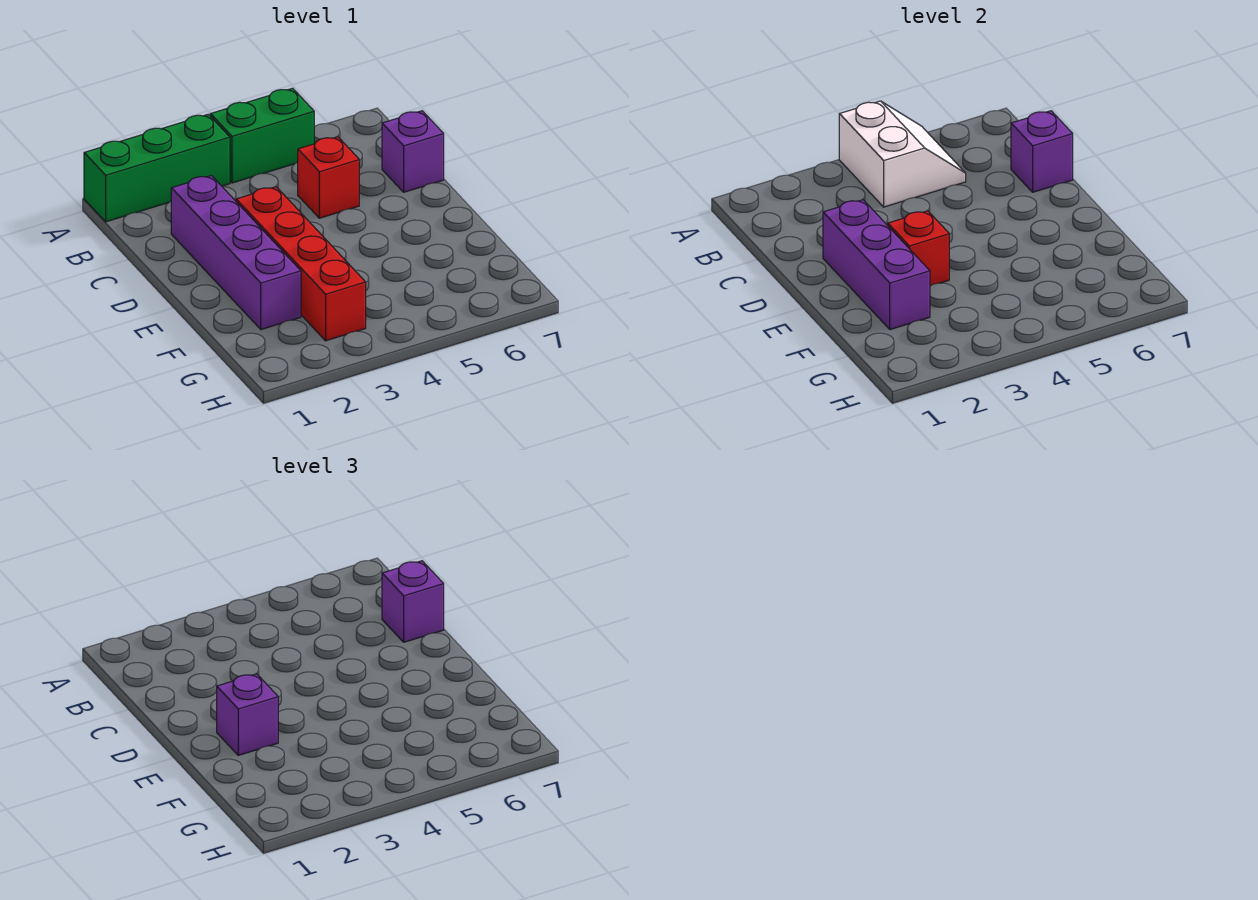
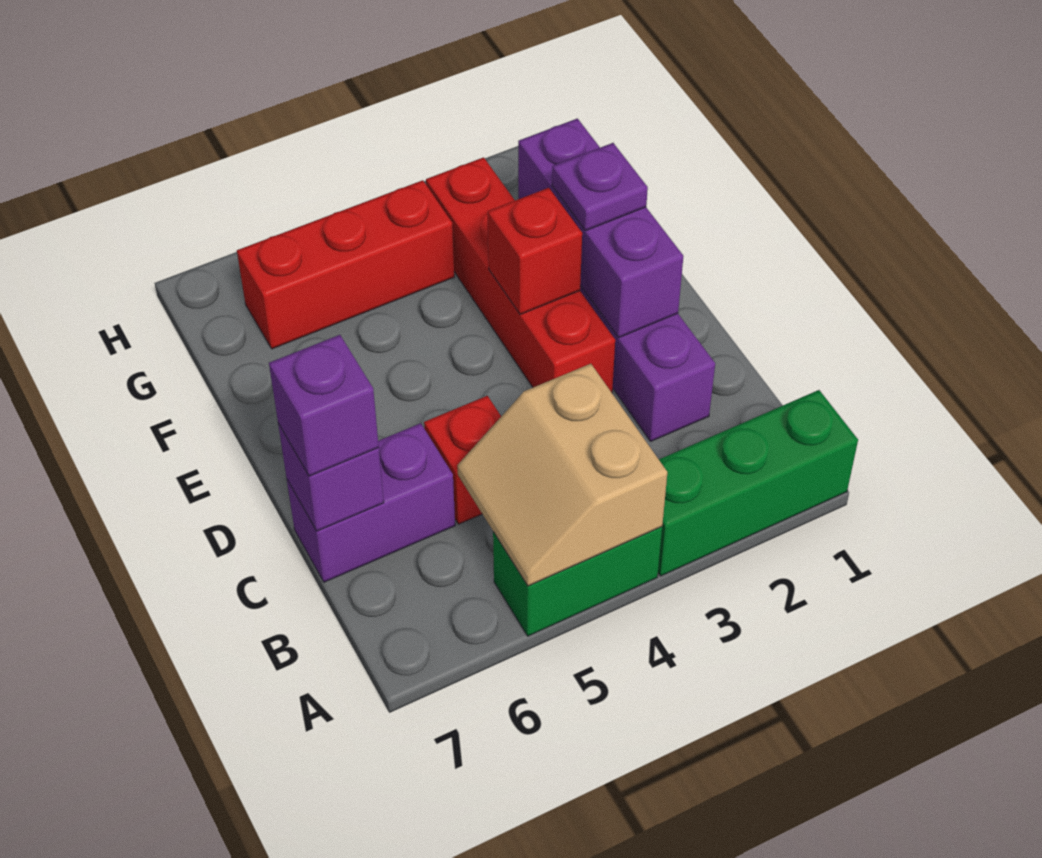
white 2x2 slope [839,101,966,207] -> tan 2x2 slope [457,364,667,586]
purple 1x1 brick [382,111,444,192] -> purple 1x2 brick [287,423,455,582]
purple 1x1 brick [217,674,278,755] -> purple 1x1 plate [552,143,648,231]
none -> red 1x3 brick [237,180,454,349]

